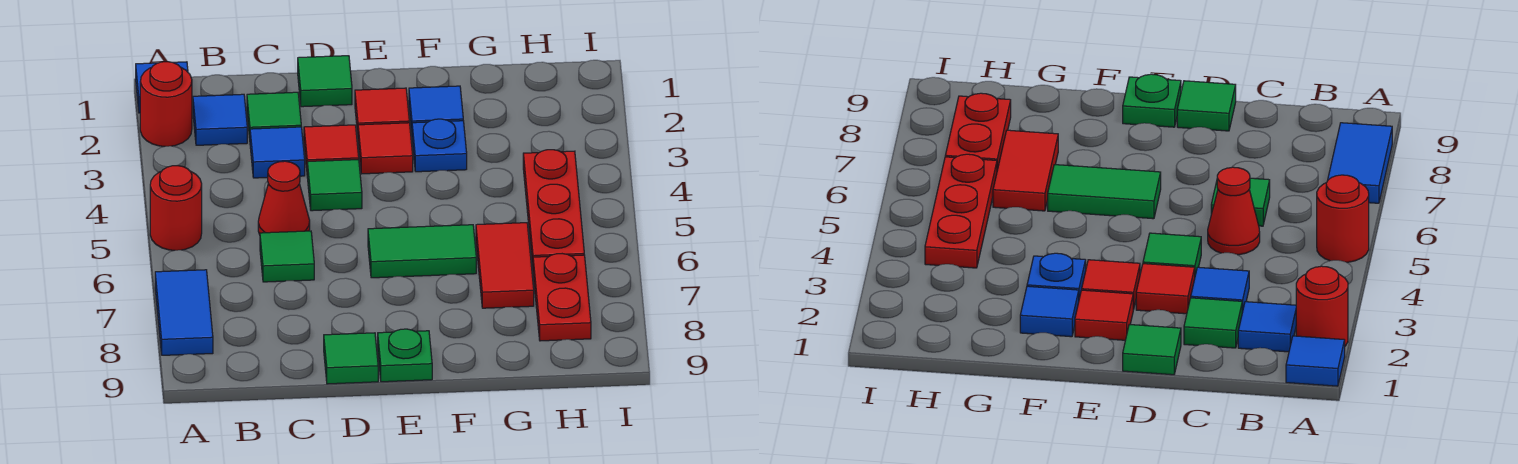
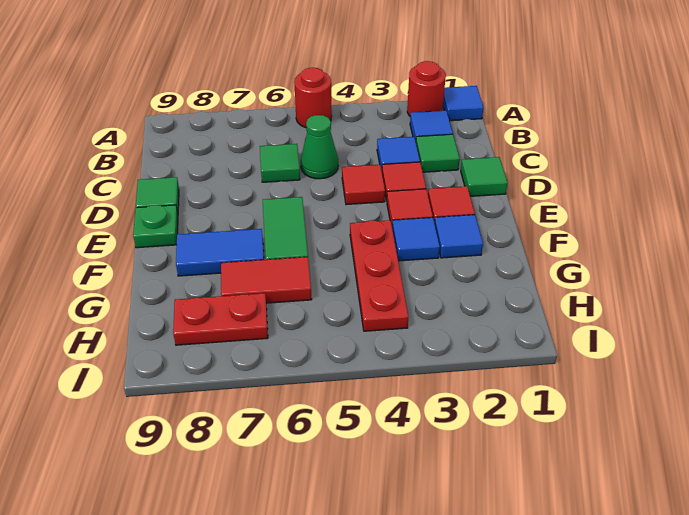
blue 1x2 tile [155,270,213,355] -> blue 1x2 tile moved to [176,229,264,276]
red 1x1 cone [258,161,310,235] -> green 1x1 cone [301,115,338,179]
green 1x1 tile [307,160,362,211] -> red 1x1 tile [342,165,385,205]
blue 1x1 plate [412,119,467,172] -> blue 1x1 tile [392,217,440,261]
red 1x3 plate [523,150,584,266] -> red 1x3 plate turned to [350,220,409,331]

